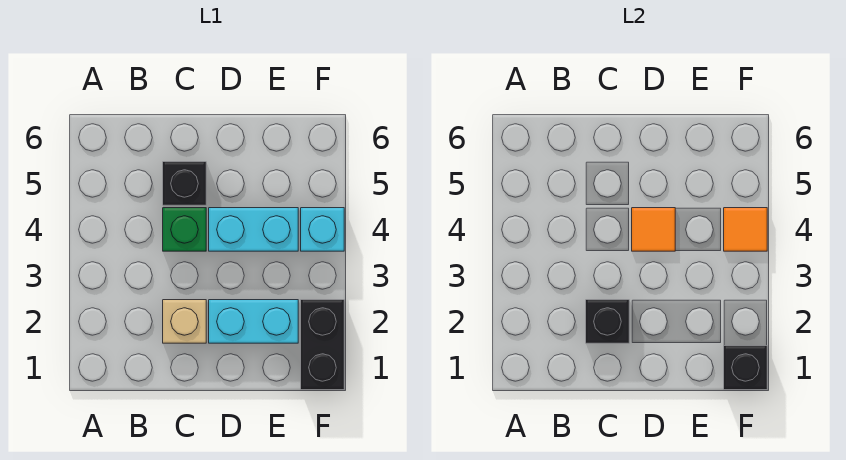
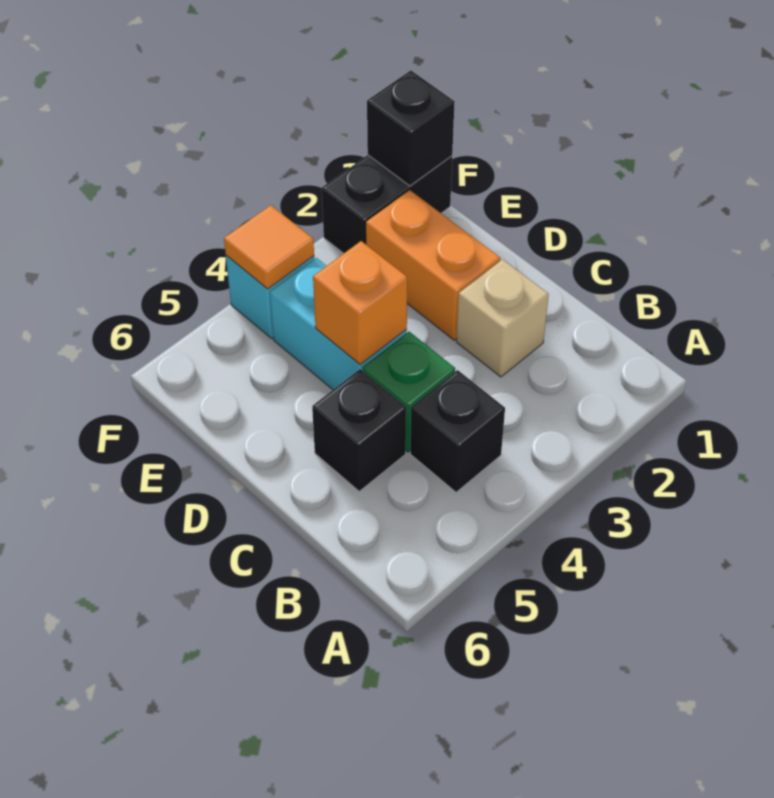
black 1x1 brick [586,300,629,343] -> black 1x1 brick moved to [410,370,505,492]
cyan 1x2 brick [209,300,298,343] -> orange 1x2 brick [366,190,500,340]
orange 1x1 tile [632,208,675,251] -> orange 1x1 brick [313,241,407,364]

